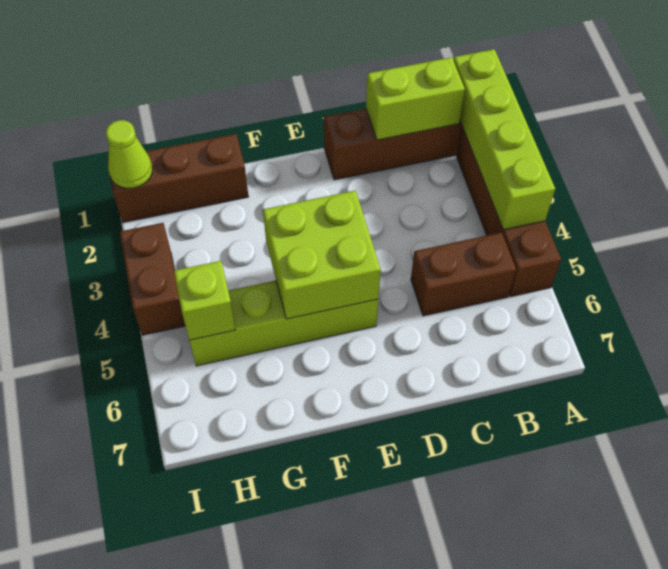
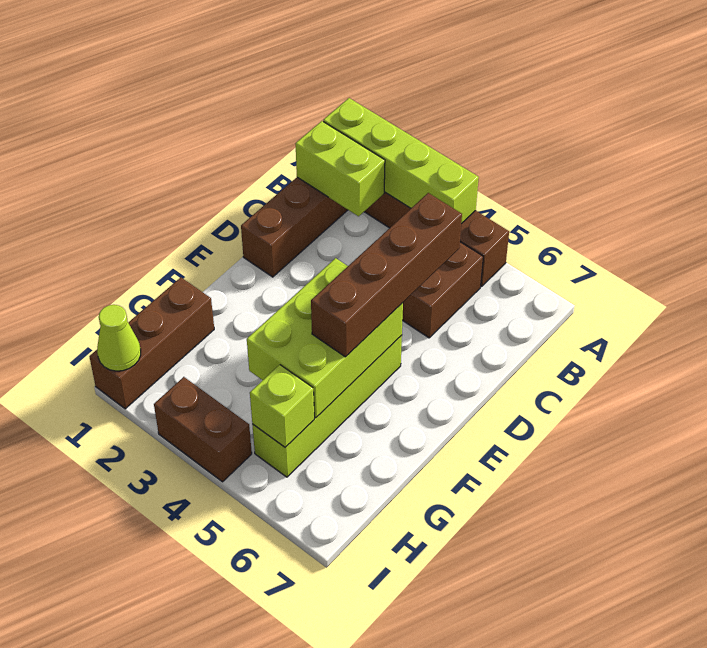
lime 1x2 brick [366,57,465,140] -> lime 1x2 brick turned to [295,121,385,216]
none -> brown 1x4 brick [311,193,462,357]
lime 2x2 brick [263,191,381,319] -> lime 2x3 brick [247,258,403,418]

